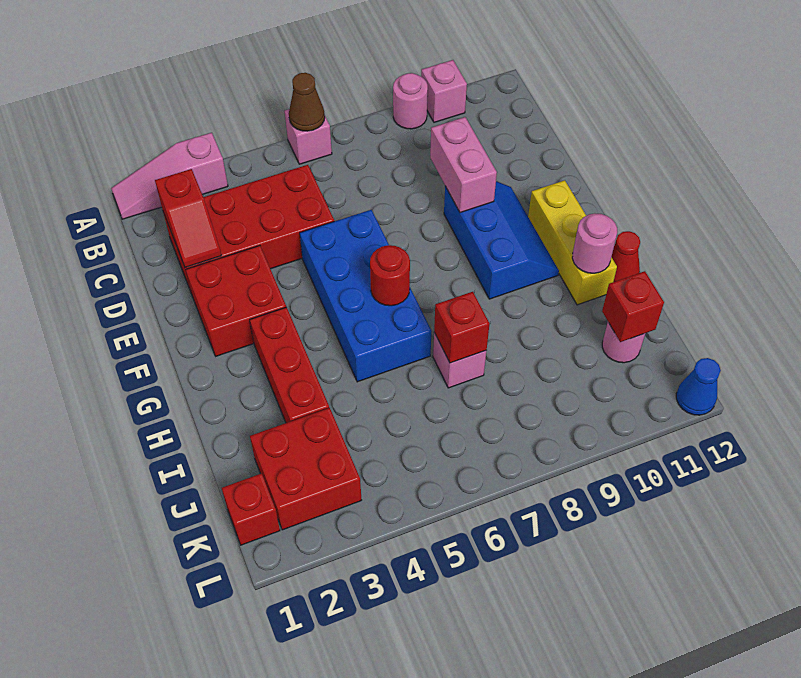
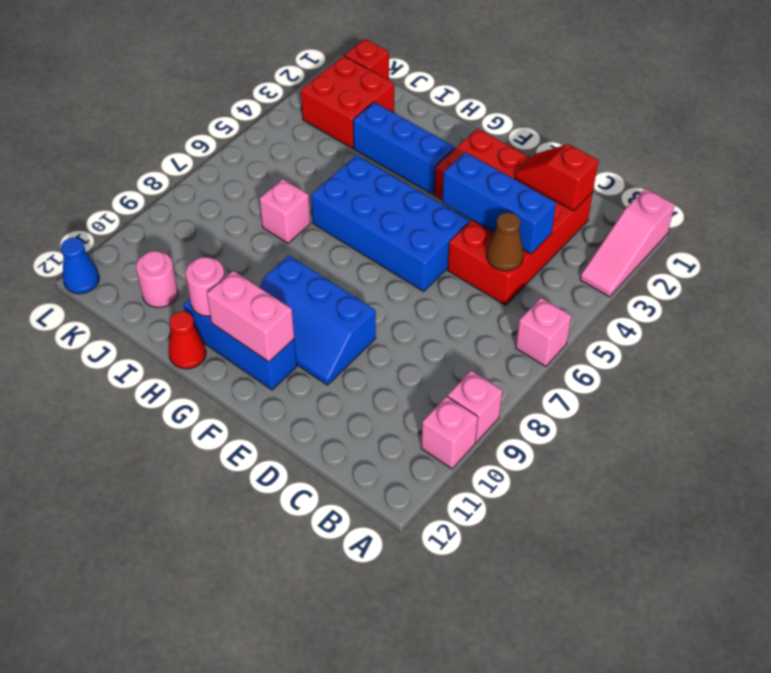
pink 1x3 slope [111,133,228,219] -> pink 1x3 slope turned to [580,189,675,297]
brown 1x1 cone [289,73,325,131] -> brown 1x1 cone moved to [487,213,523,271]
pink 1x1 round brick [393,73,428,129] -> pink 1x1 brick [448,371,502,442]
none -> blue 1x3 brick [442,152,556,254]
pink 1x2 brick [430,117,497,213] -> pink 1x2 brick moved to [207,271,294,362]
yellow 1x3 brick [528,180,617,305] -> blue 1x3 brick [183,299,297,390]
red 1x3 brick [250,307,329,423] -> blue 1x3 brick [353,102,455,195]
red 1x1 round brick [370,245,410,306] -> none
red 1x1 brick [434,292,490,363] -> none
red 1x1 brick [602,271,664,342] -> none

